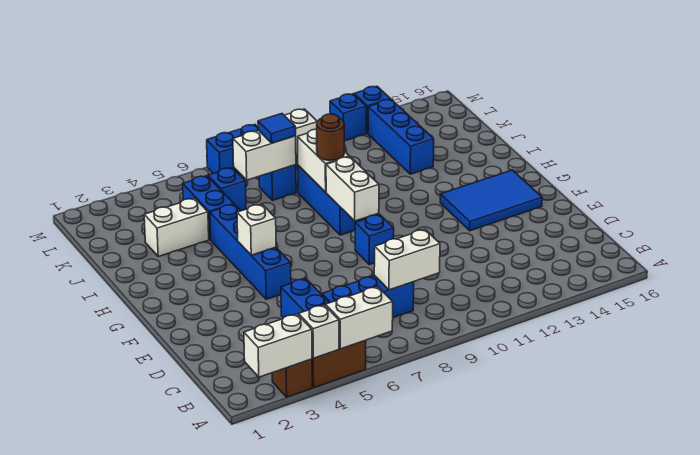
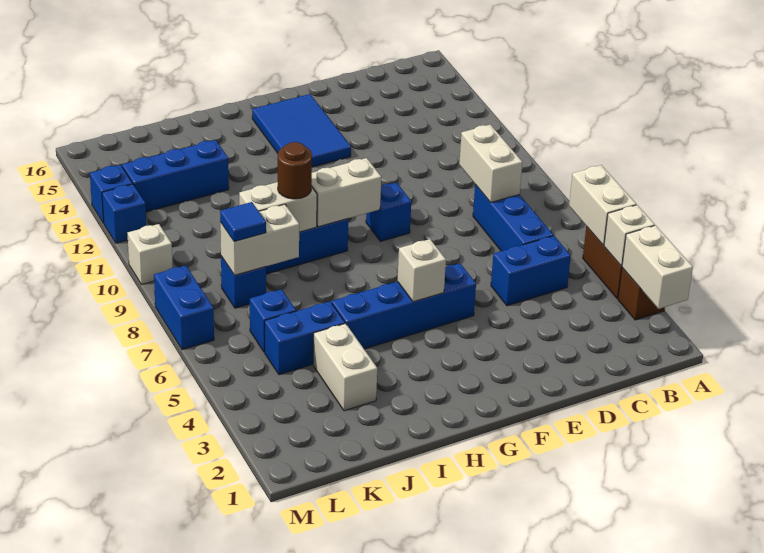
white 1x2 brick [233,130,296,180] -> white 1x2 brick turned to [220,204,299,275]

